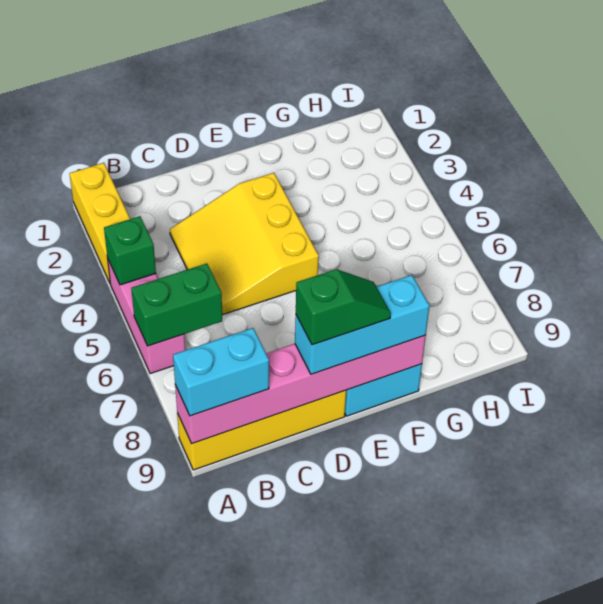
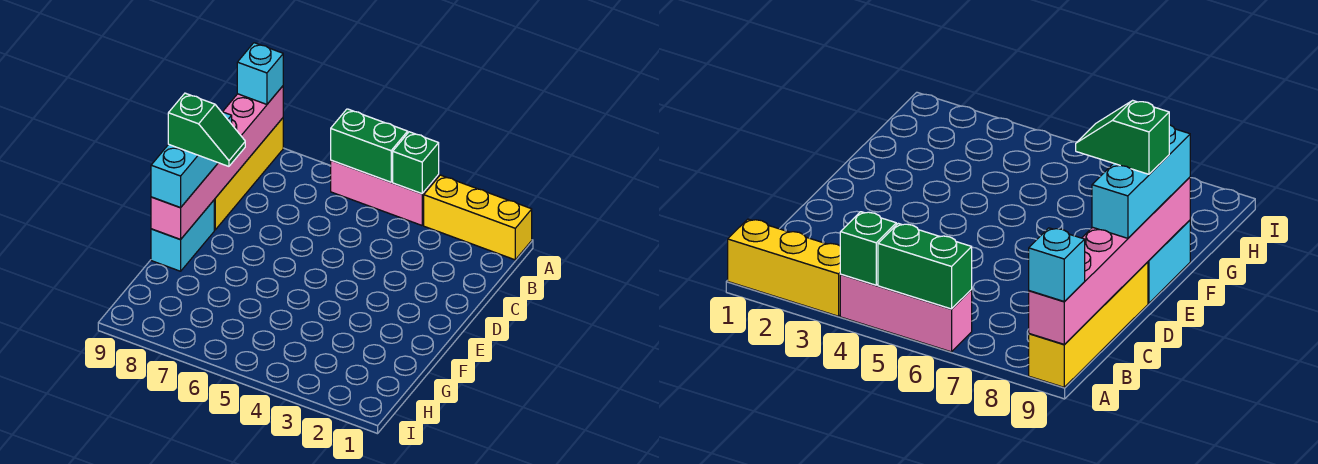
green 1x2 brick [131,264,222,346] -> green 1x2 brick turned to [331,109,408,182]
cyan 1x2 brick [173,328,269,416] -> cyan 1x1 brick [237,43,283,104]
yellow 3x3 slope [170,173,319,315] -> none
green 1x2 slope [296,269,391,345] -> green 1x2 slope turned to [168,93,245,166]

